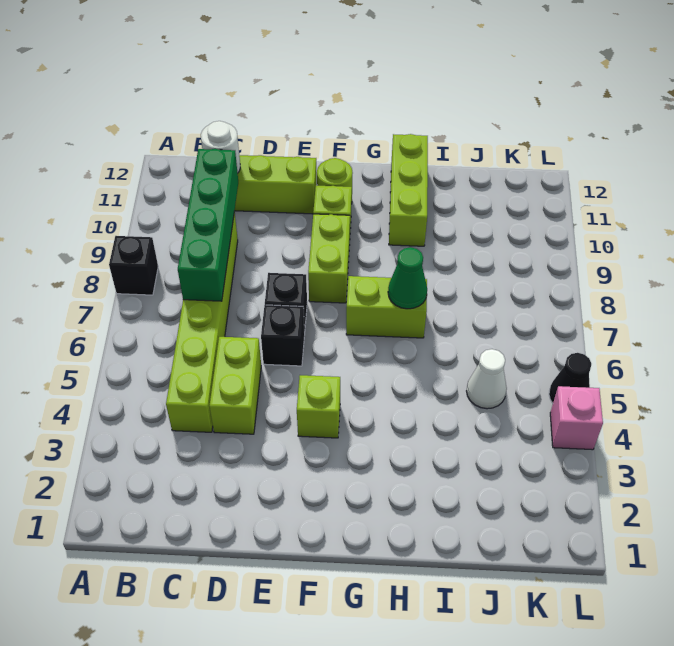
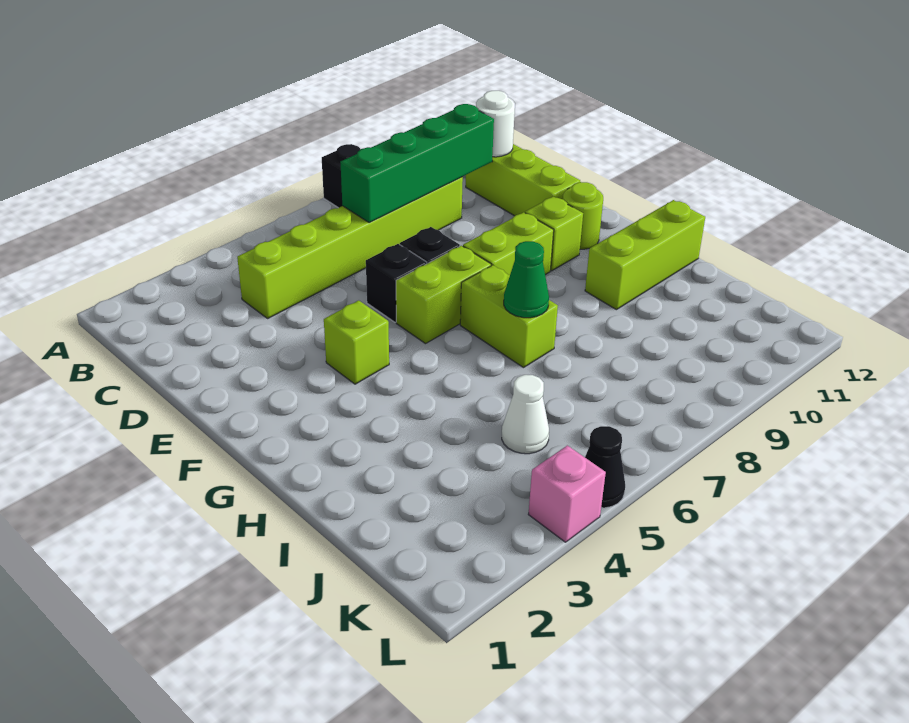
lime 1x2 brick [209,337,261,434] -> lime 1x2 brick moved to [396,246,491,344]

